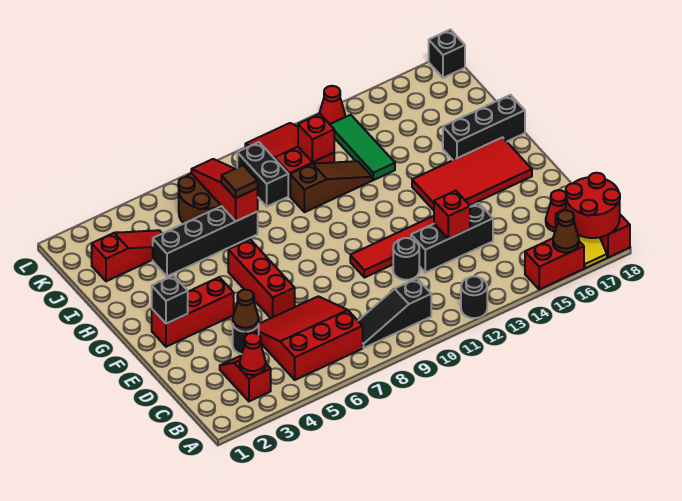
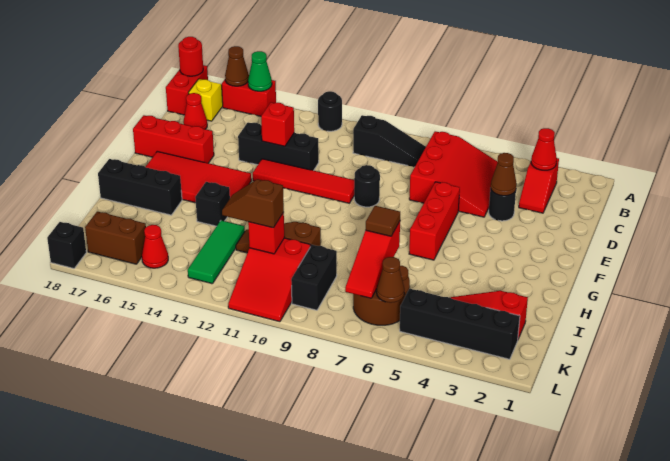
none -> green 1x1 cone [248,51,272,91]
red 2x2 round brick [566,173,620,238] -> red 1x1 round brick [178,37,203,76]
red 3x3 slope [259,296,363,380] -> red 3x3 slope turned to [409,131,497,217]
black 1x1 round brick [393,238,419,280] -> black 1x1 round brick moved to [354,165,380,207]
red 1x3 brick [152,277,234,347] -> red 1x3 brick moved to [133,115,214,163]
black 1x1 brick [152,275,188,324] -> black 1x1 brick moved to [195,182,230,226]
black 1x4 brick [153,206,258,276] -> black 1x4 brick moved to [400,289,520,359]
none -> brown 1x2 slope [222,179,284,228]
none -> brown 1x1 cone [377,257,404,303]
none -> brown 1x2 brick [85,212,146,264]
red 1x1 cone [319,86,345,124] -> red 1x1 cone moved to [142,225,168,268]

